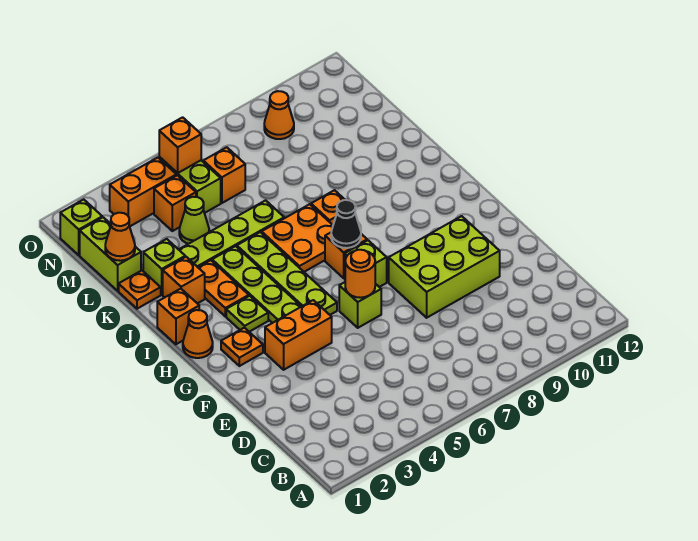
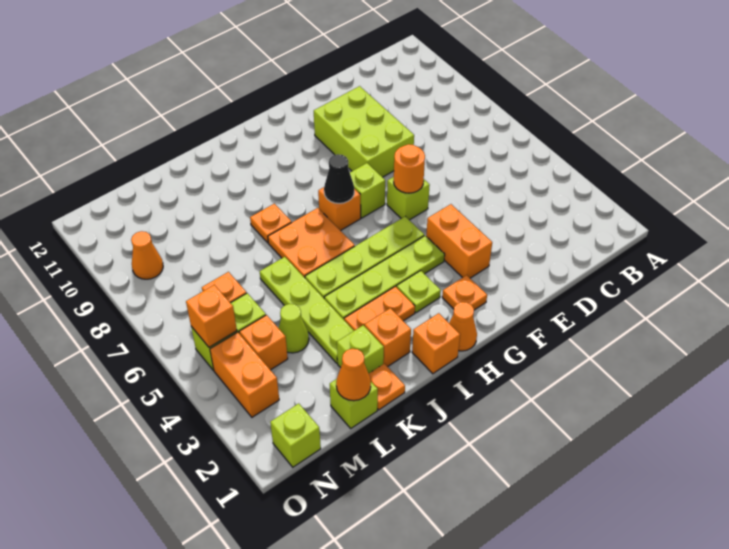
lime 1x2 brick [80,217,141,291] -> lime 1x1 brick [330,379,378,428]

